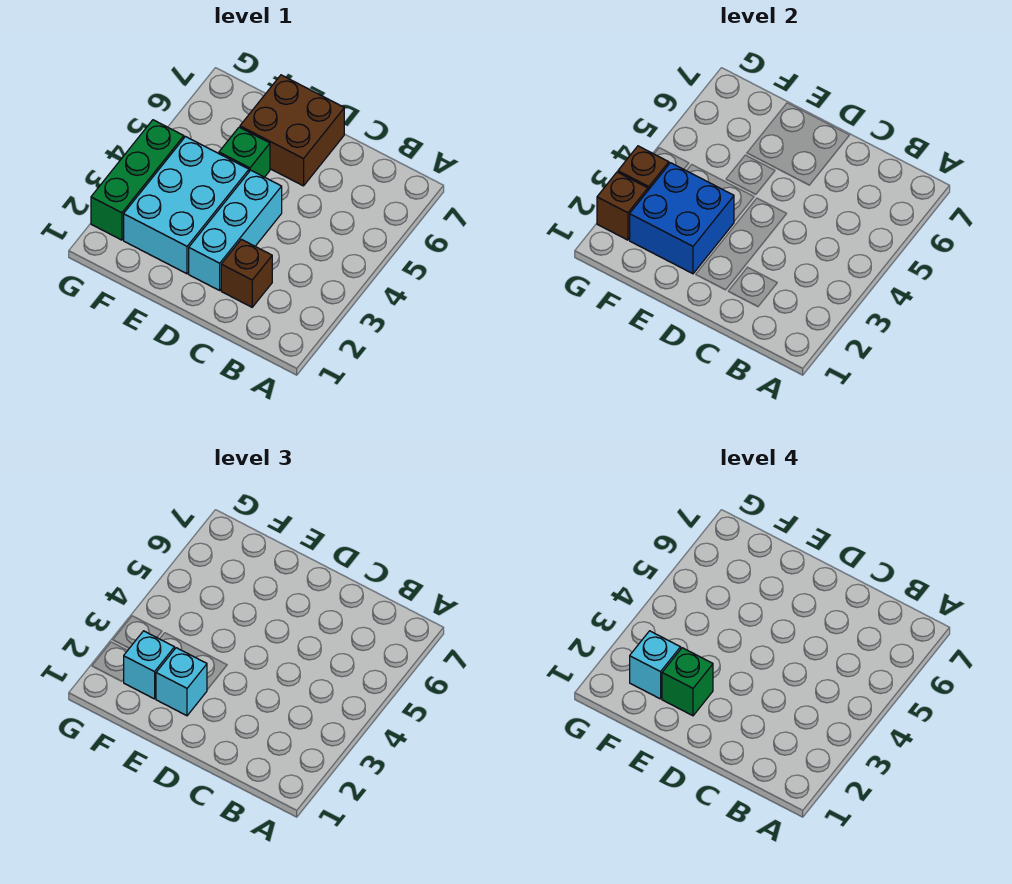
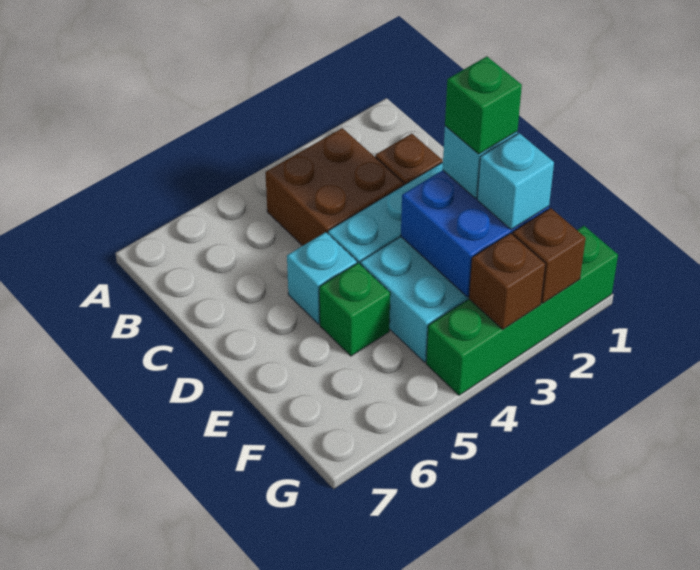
brown 2x2 brick [240,75,344,186] -> brown 2x2 brick moved to [265,128,404,246]
cyan 1x1 brick [630,631,681,699] -> cyan 1x1 brick moved to [287,232,357,324]
green 1x3 brick [91,120,184,240] -> green 1x4 brick [426,226,618,395]

